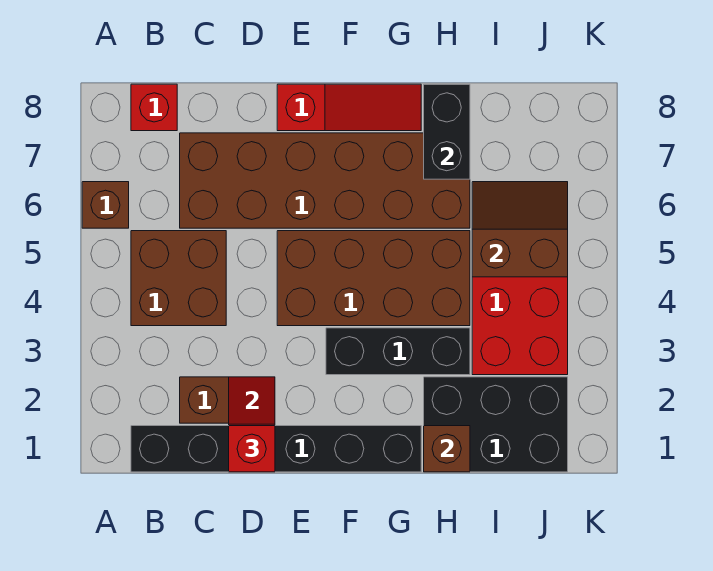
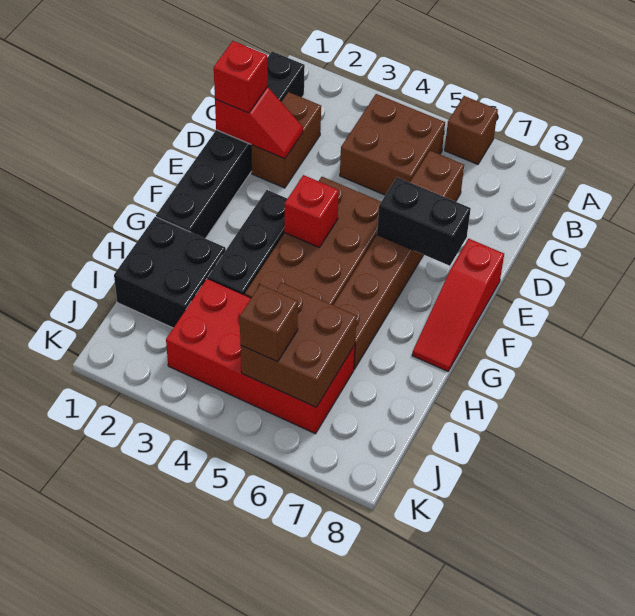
red 1x1 brick [131,84,177,131] -> red 1x1 brick moved to [284,175,339,247]
brown 2x6 brick [180,133,470,228] -> brown 1x6 brick [334,151,464,369]
black 2x3 brick [424,377,568,472] -> black 2x2 brick [114,217,226,328]
brown 1x1 brick [424,426,470,472] -> brown 1x1 brick moved to [240,285,298,362]
black 1x2 brick [424,84,470,179] -> black 1x2 brick moved to [377,177,471,266]
brown 2x2 slope [472,182,568,277] -> brown 2x2 brick [240,283,357,407]

